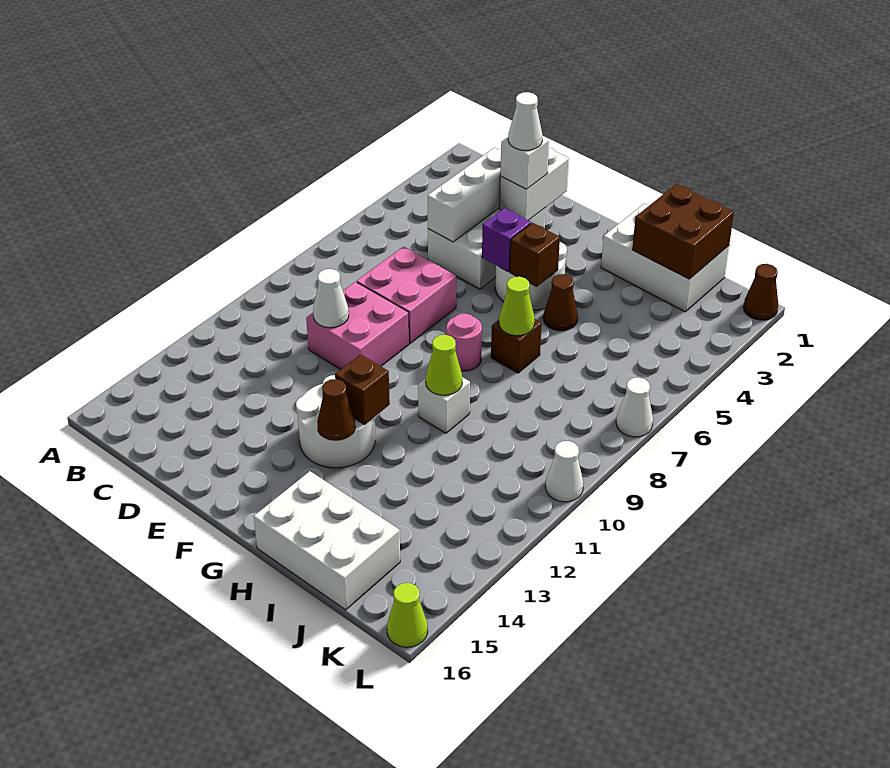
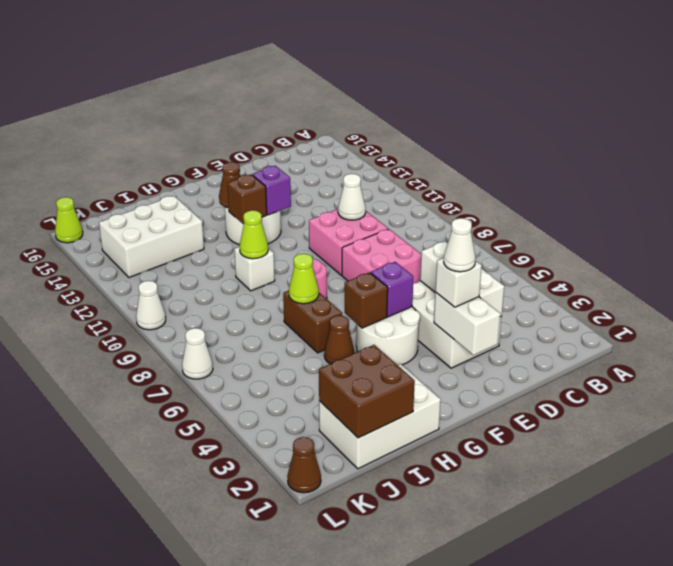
none -> purple 1x1 brick [252,166,291,215]
brown 1x1 brick [491,319,542,373] -> brown 1x2 brick [283,291,342,353]
white 2x3 brick [254,471,400,610] -> white 2x3 brick moved to [99,196,204,277]

